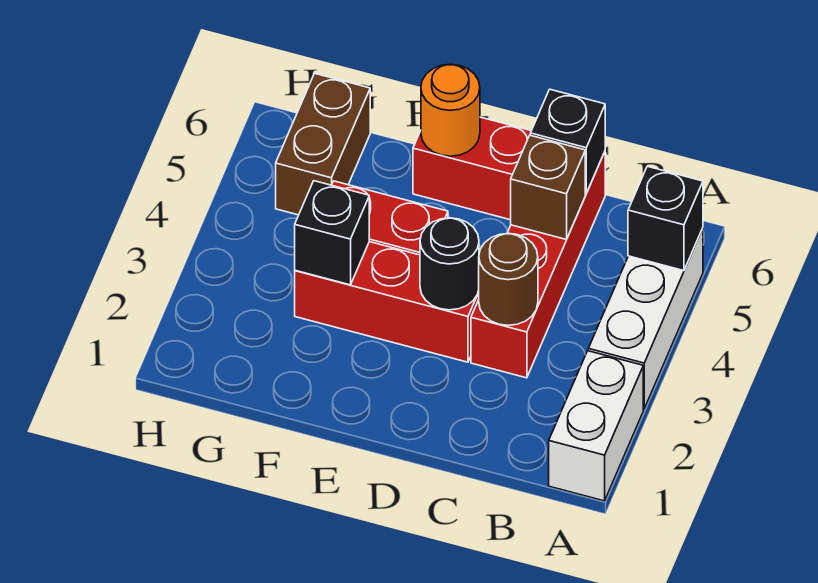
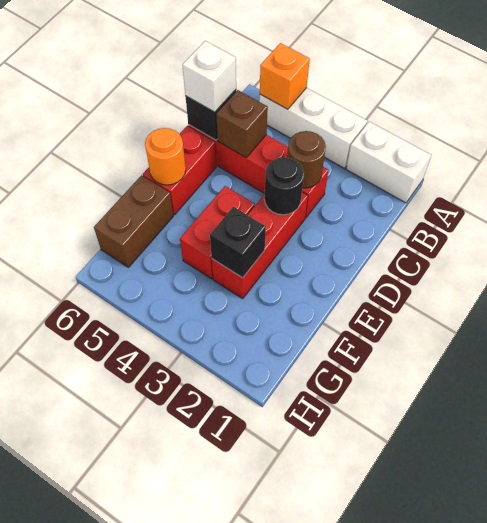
black 1x1 brick [628,166,703,271] -> orange 1x1 brick [260,43,310,109]
none -> white 1x1 brick [182,41,236,112]
brown 1x2 brick [276,73,370,215] -> brown 1x2 brick turned to [94,175,173,267]

